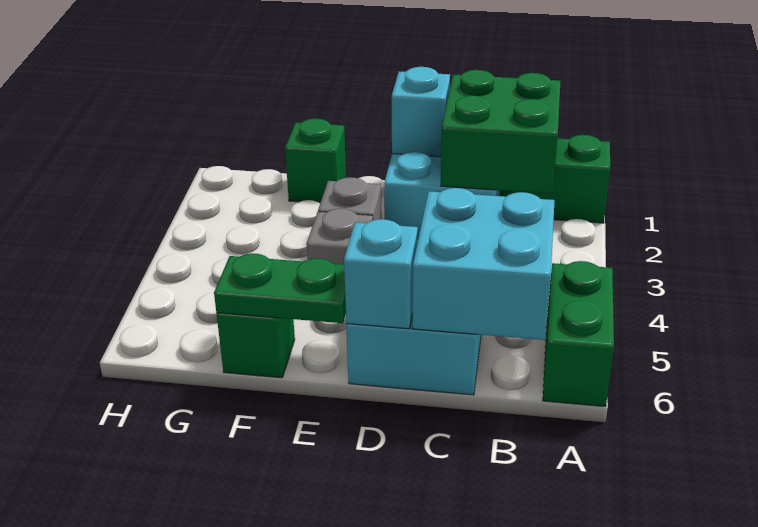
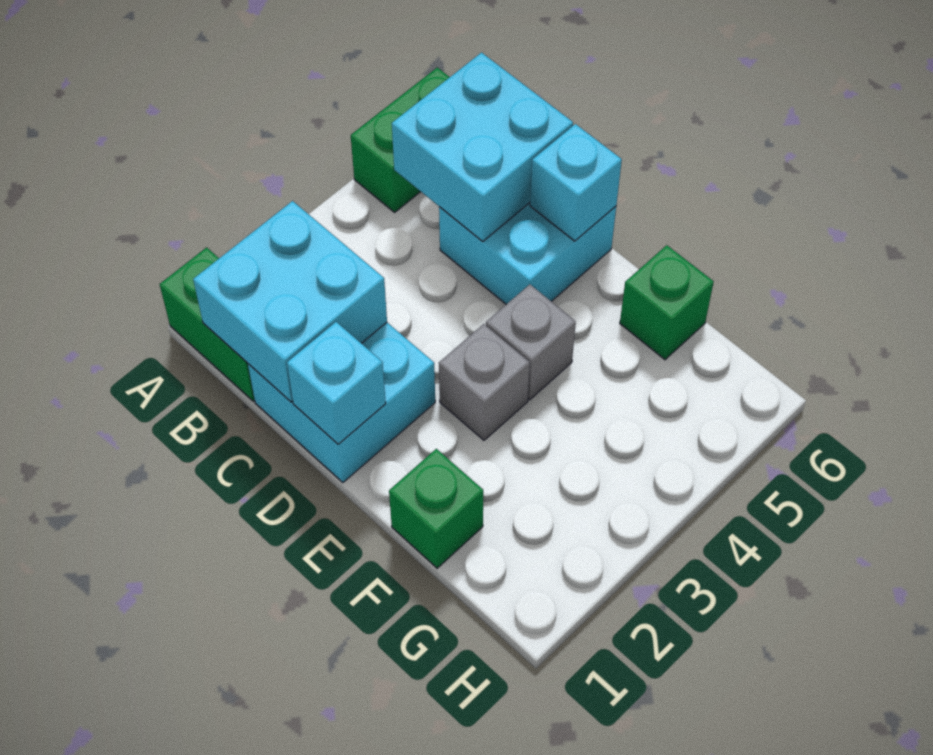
green 2x2 brick [441,70,560,194] -> cyan 2x2 brick [193,201,387,402]
green 1x2 plate [214,253,346,323] -> none

